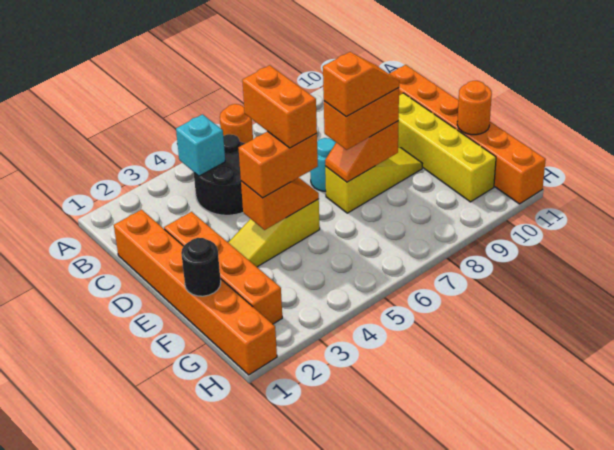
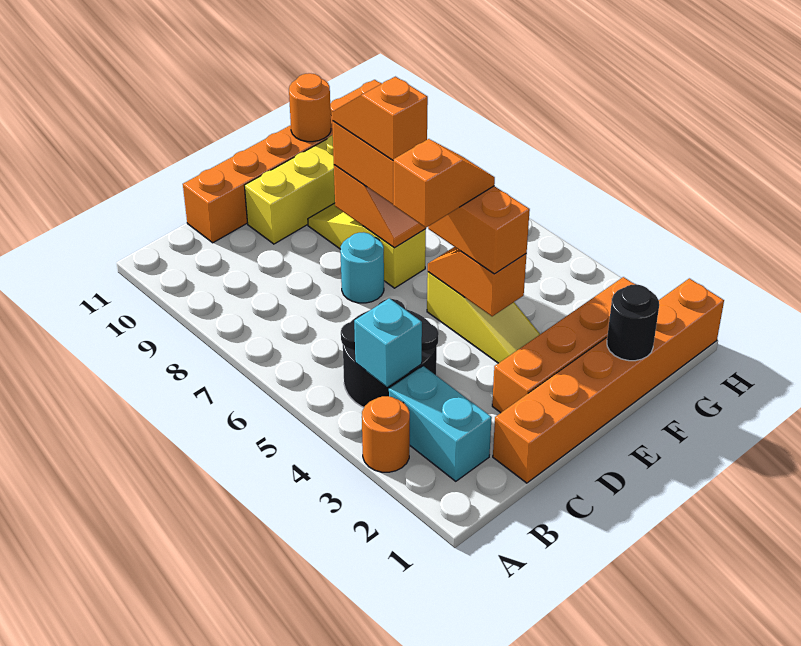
orange 1x1 round brick [220,104,253,143] -> orange 1x1 round brick moved to [362,396,410,472]
none -> cyan 1x2 brick [389,366,492,481]
orange 1x2 brick [242,65,317,148] -> orange 1x2 slope [393,139,495,228]

